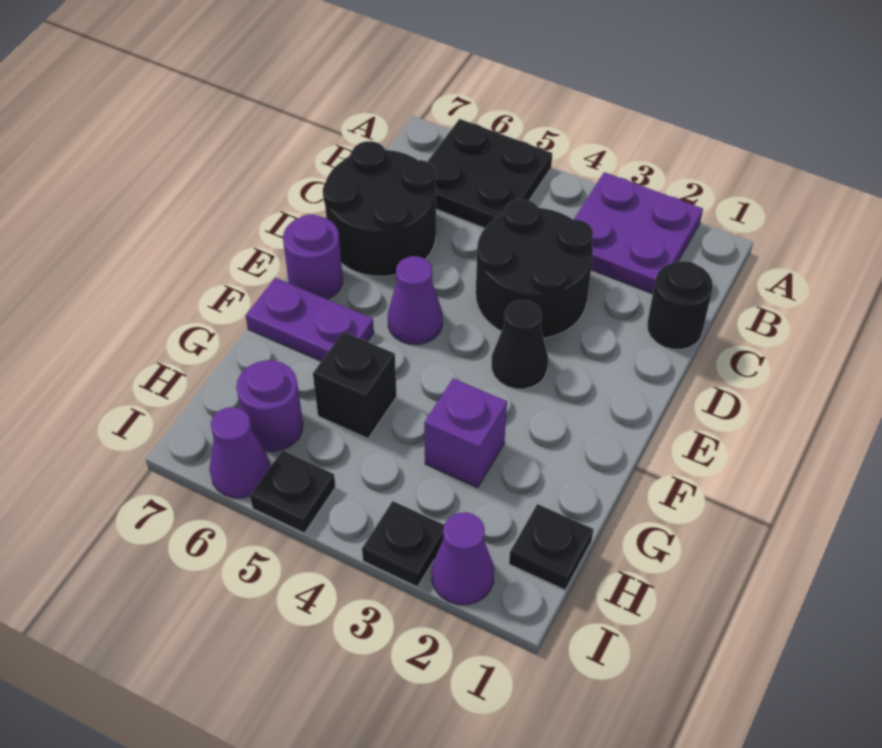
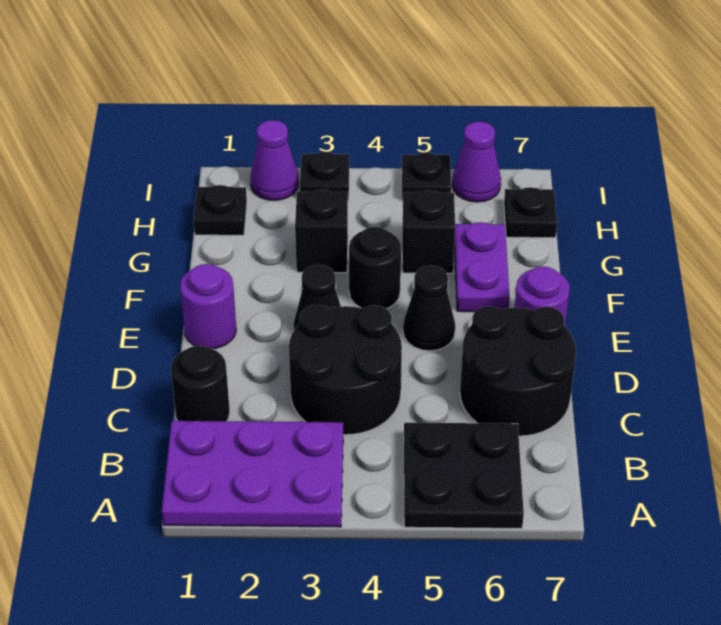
purple 2x2 plate [574,172,703,294] -> purple 2x3 plate [162,421,343,527]
purple 1x1 cone [388,256,443,344] -> black 1x1 cone [403,266,455,351]
none -> black 1x1 round brick [349,227,401,309]
purple 1x2 plate [246,278,374,361] -> purple 1x2 plate turned to [455,222,510,312]
purple 1x1 brick [424,378,507,488] -> black 1x1 brick [295,190,348,273]
purple 1x1 round brick [237,360,303,451] -> purple 1x1 round brick moved to [180,264,236,349]
none -> black 1x1 plate [504,187,557,238]

